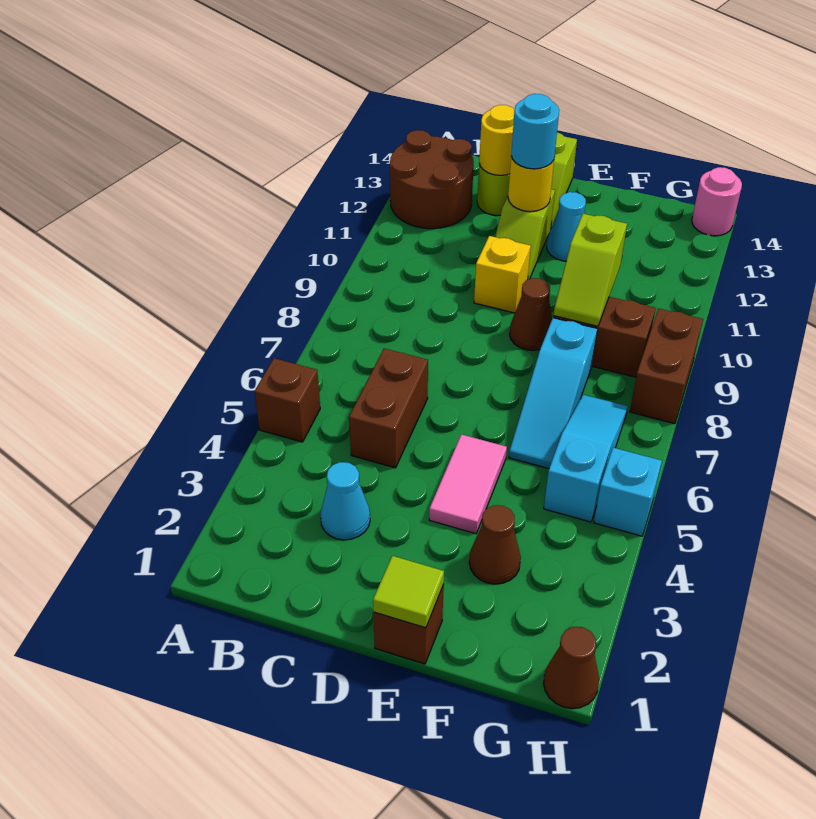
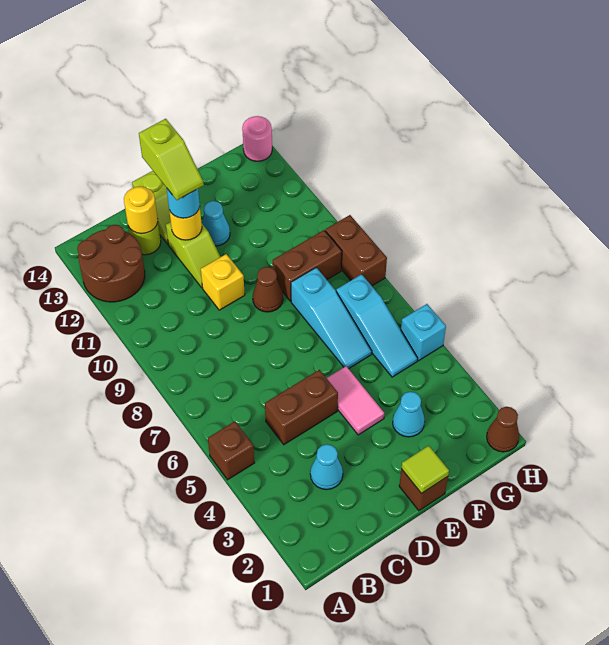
brown 1x2 brick [349,348,428,468] -> brown 1x2 brick turned to [265,370,338,444]
brown 1x1 cone [469,505,521,584] -> cyan 1x1 cone [393,392,425,437]
lime 1x2 slope [554,214,627,326] -> lime 1x2 slope moved to [139,119,204,200]
cyan 1x3 slope [544,395,628,522] -> cyan 1x3 slope turned to [336,274,418,377]

